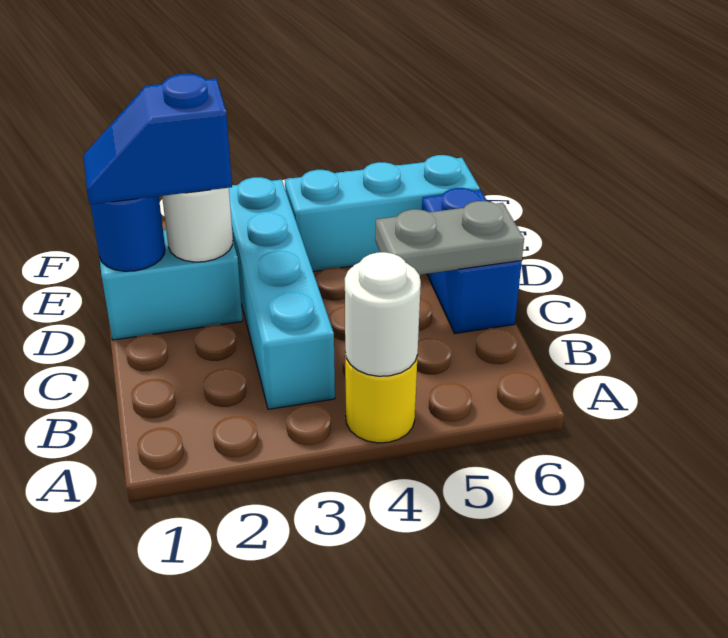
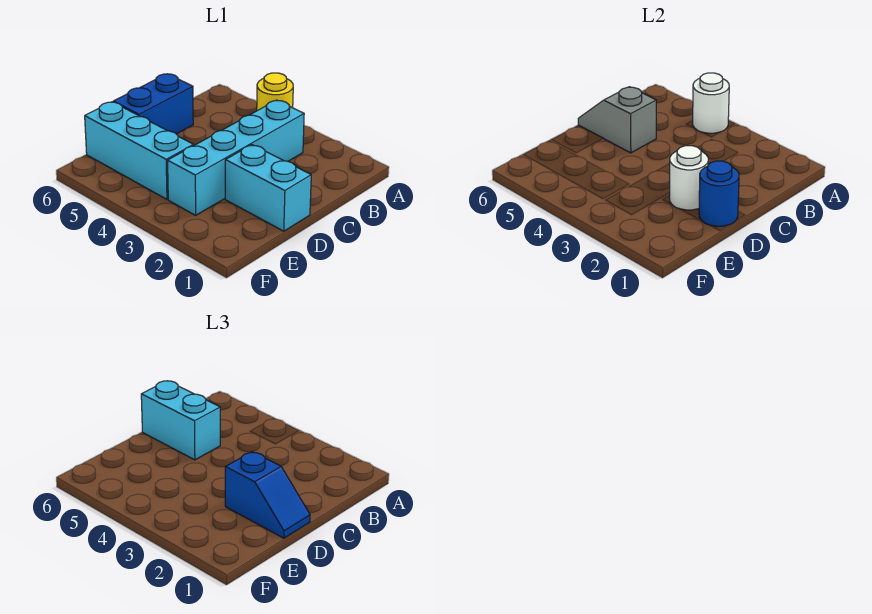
grey 1x2 plate [375,201,524,275] -> grey 1x2 slope [578,87,656,153]
none -> cyan 1x2 brick [141,381,220,460]

